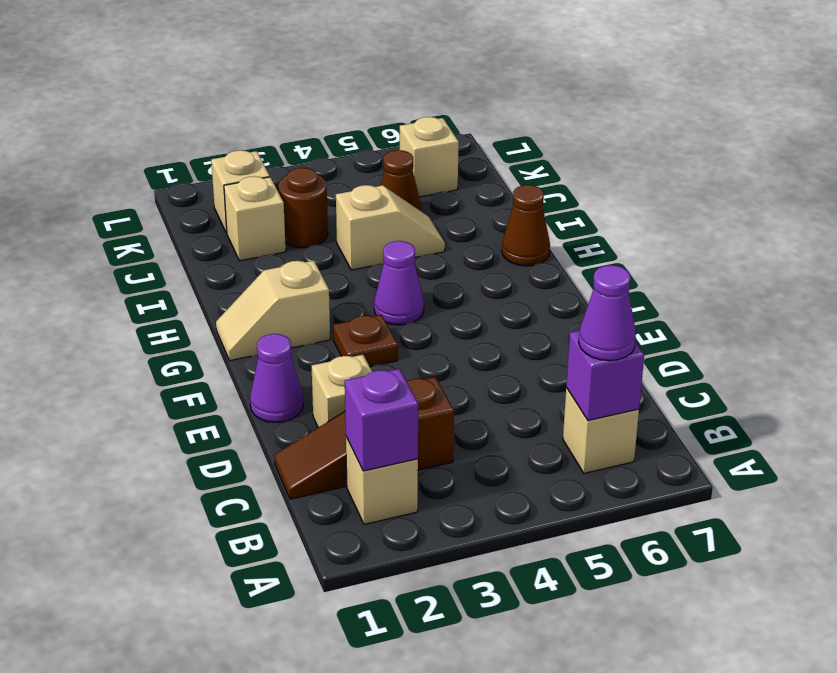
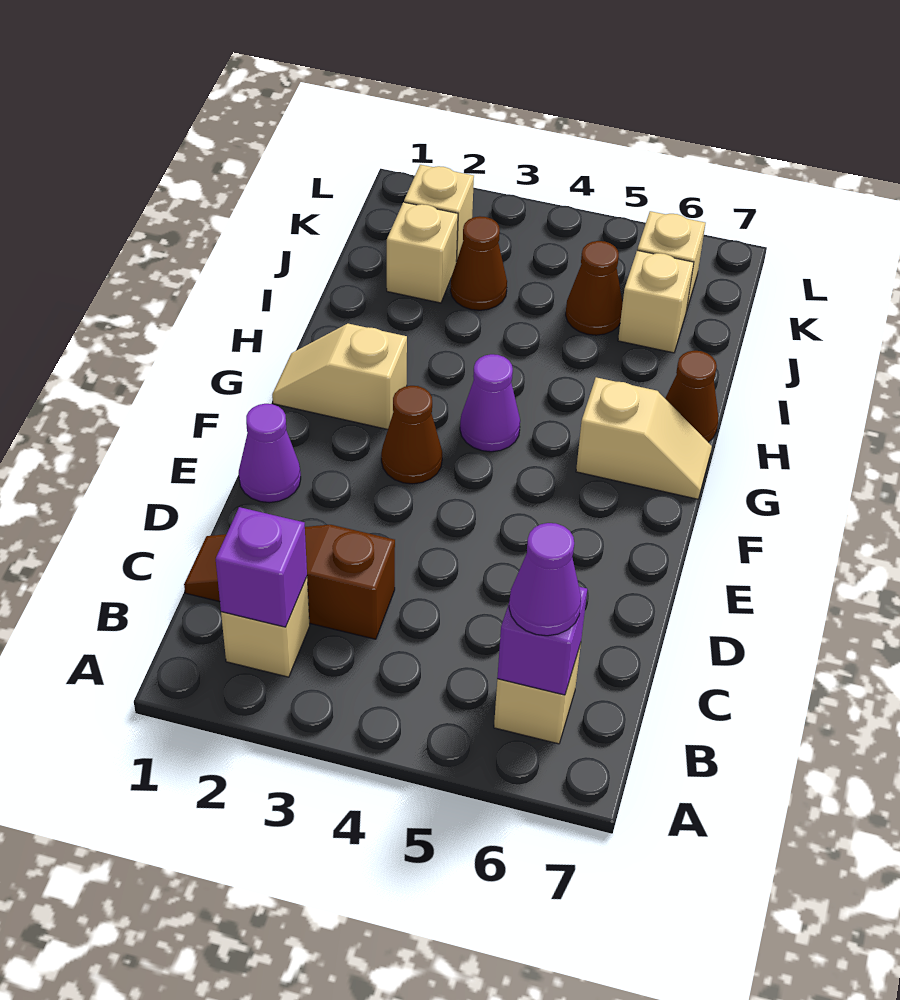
tan 1x1 brick [312,355,372,427] -> tan 1x1 brick moved to [618,250,694,353]
brown 1x1 plate [333,315,398,367] -> brown 1x1 cone [381,386,442,484]
tan 1x2 slope [336,185,445,270] -> tan 1x2 slope moved to [576,377,712,499]
brown 1x1 round brick [278,168,328,248] -> brown 1x1 cone [450,216,507,310]

